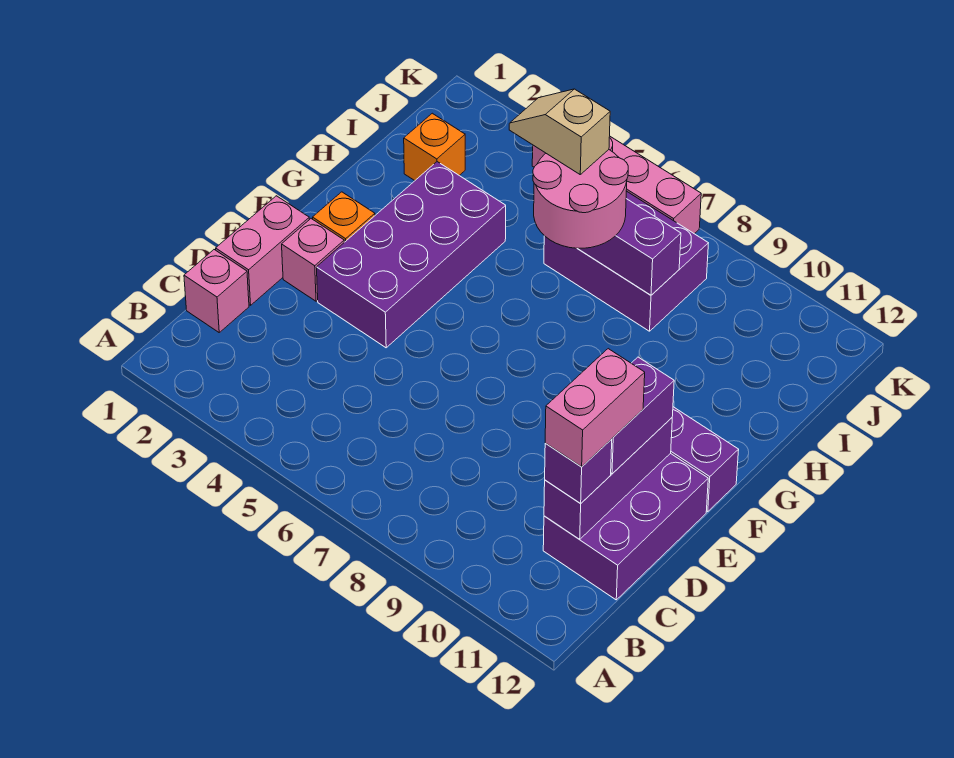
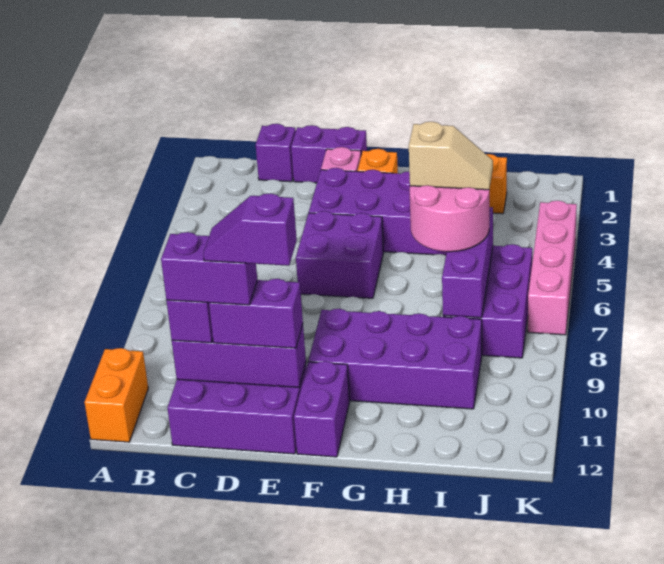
none -> orange 1x2 brick [84,348,148,442]
pink 1x1 brick [184,250,249,332] -> purple 1x1 brick [256,124,296,182]
pink 1x2 brick [545,349,645,467] -> purple 1x2 brick [161,232,257,305]
pink 1x2 brick [216,196,309,305] -> purple 1x2 brick [291,125,367,183]
none -> purple 1x2 slope [203,193,297,266]
none -> purple 2x2 brick [296,211,384,298]
none -> purple 2x4 brick [308,309,482,409]
tan 1x2 slope [509,89,610,174] -> tan 1x2 slope turned to [409,122,493,190]

